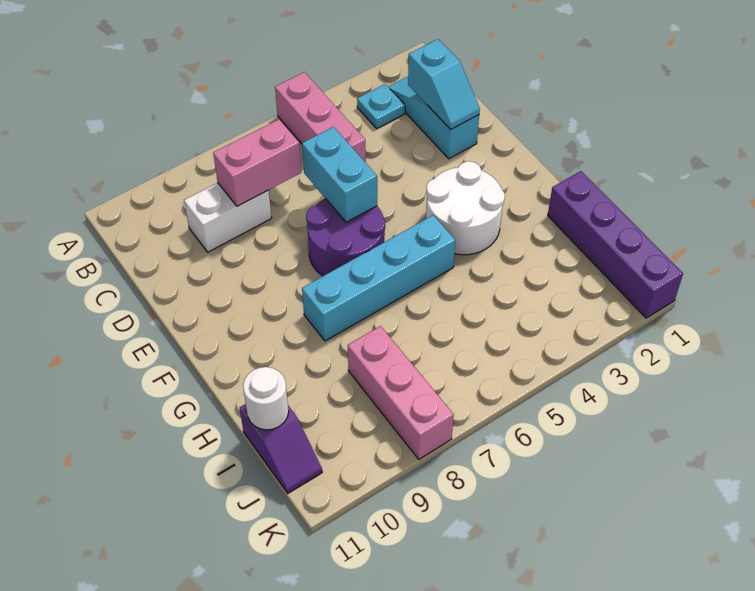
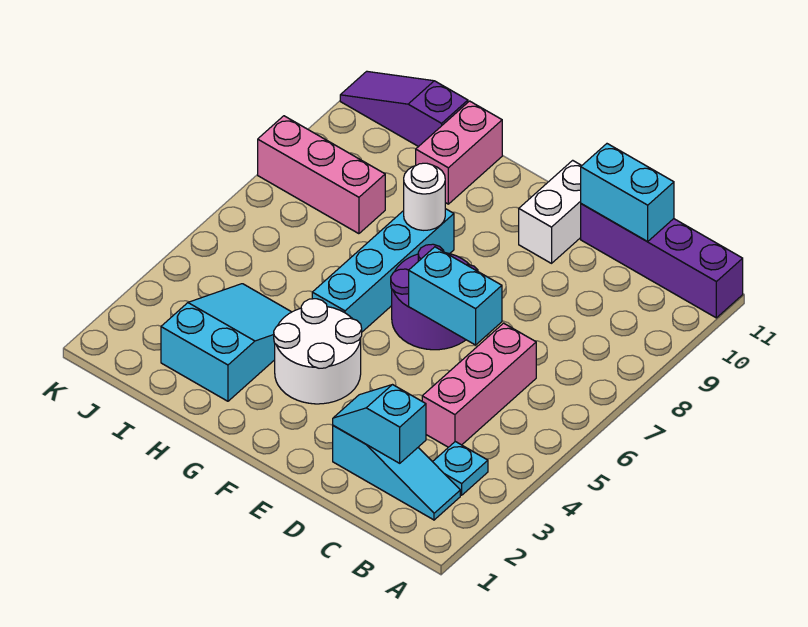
pink 1x3 brick [275,72,366,163] -> pink 1x3 brick turned to [422,323,536,447]
pink 1x2 brick [213,119,301,206] -> pink 1x2 brick moved to [416,101,502,204]
white 1x2 brick [184,183,272,252] -> white 1x2 brick moved to [519,160,582,263]
none -> cyan 1x2 brick [581,144,674,242]
purple 1x4 brick [548,171,683,318] -> purple 1x4 brick moved to [581,204,743,318]
none -> cyan 2x3 slope [161,284,291,401]
purple 1x2 slope [240,404,322,493] -> purple 1x3 slope [340,71,468,147]
white 1x1 round brick [243,367,289,430] -> white 1x1 round brick moved to [404,163,445,230]

